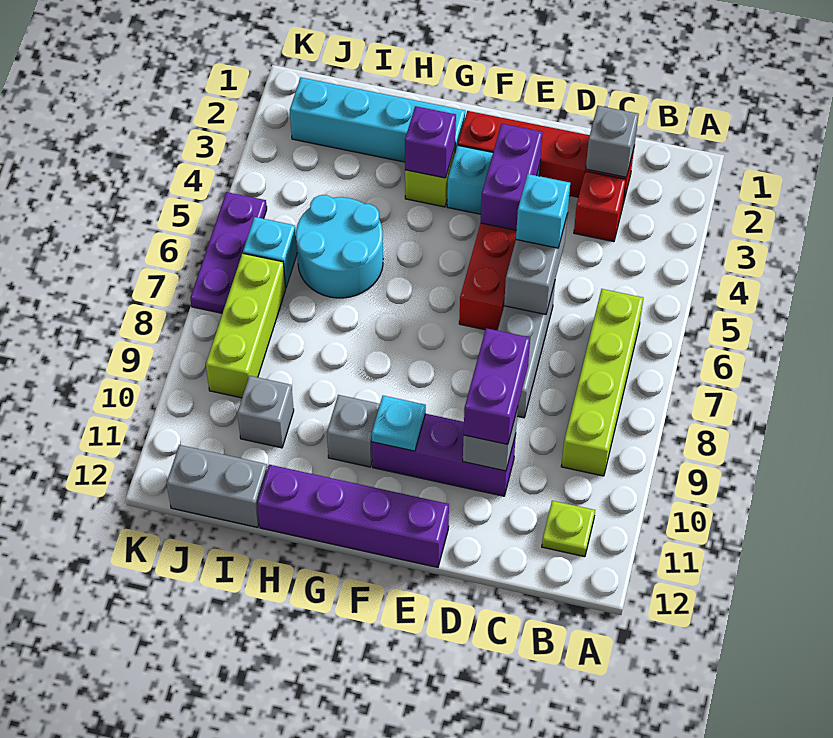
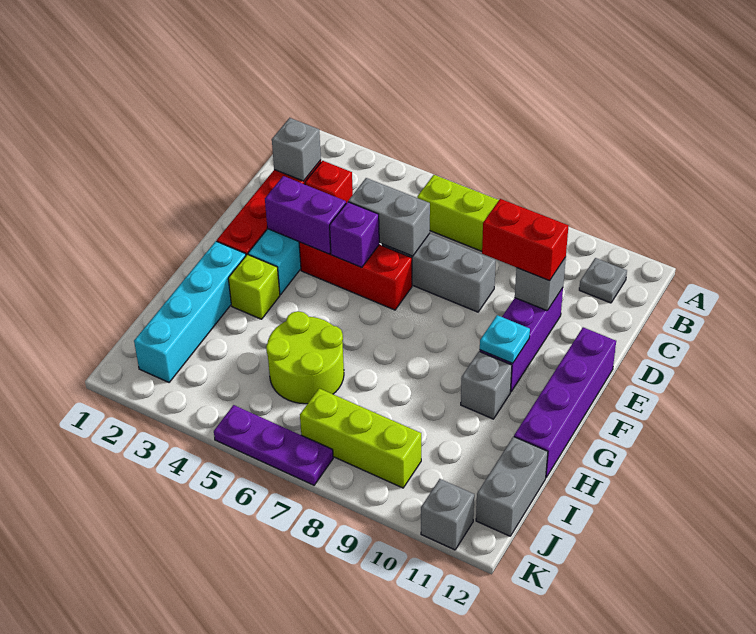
lime 1x1 plate [542,501,595,557] -> grey 1x1 plate [579,258,627,303]
cyan 1x1 brick [516,174,570,248] -> none
purple 1x2 brick [464,328,530,444] -> red 1x2 brick [482,199,568,281]
purple 1x1 brick [405,106,456,178] -> purple 1x1 brick moved to [330,202,379,268]
cyan 2x2 round brick [296,195,383,298] -> lime 2x2 round brick [266,311,344,404]
grey 1x1 brick [237,376,294,448] -> grey 1x1 brick moved to [421,479,474,550]
cyan 1x1 brick [243,217,297,287] -> none

